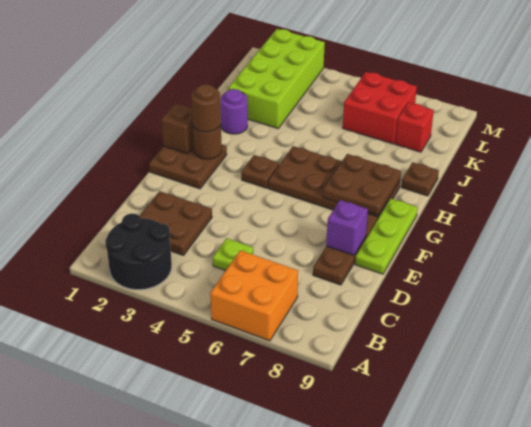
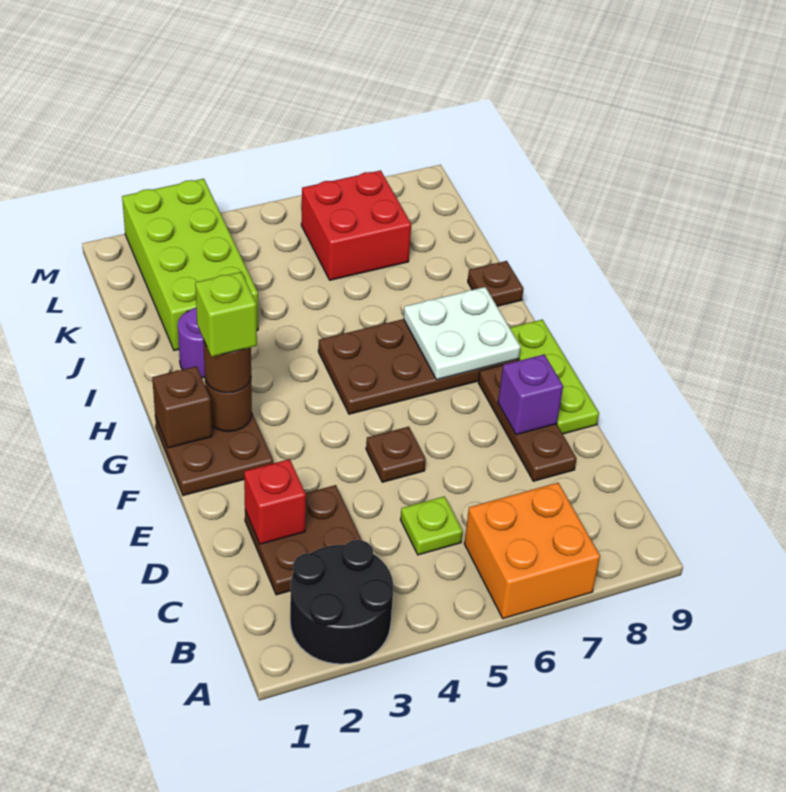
none -> lime 1x1 brick [195,272,257,357]
brown 1x1 plate [241,155,279,188] -> brown 1x1 plate moved to [366,427,426,482]
brown 2x2 plate [323,154,401,216] -> white 2x2 plate [403,287,521,380]
red 1x1 brick [395,103,434,152] -> red 1x1 brick moved to [244,459,306,544]

